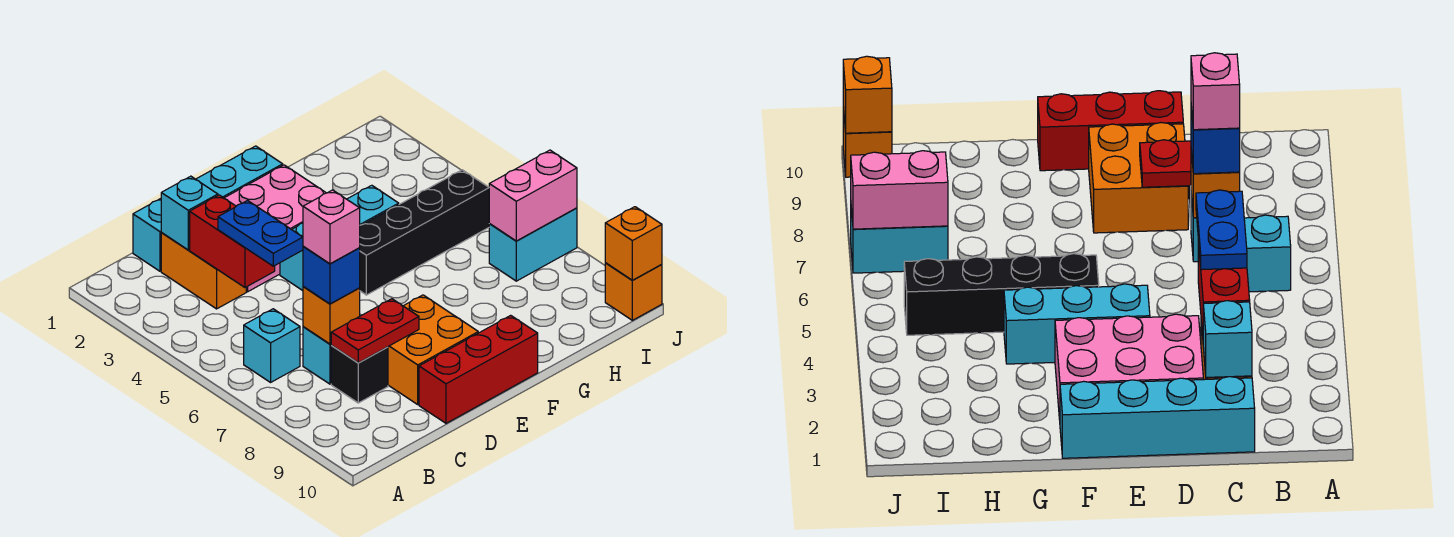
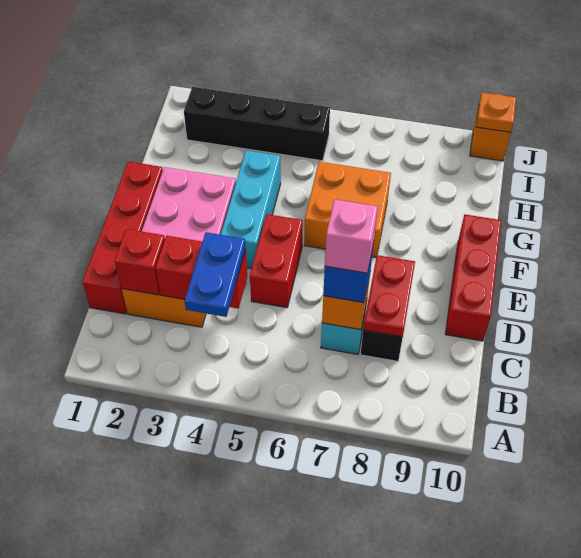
cyan 1x1 brick [244,309,300,382] -> none
cyan 1x4 brick [133,146,283,271] -> red 1x4 brick [82,161,163,314]
cyan 1x1 brick [161,176,218,250] -> red 1x1 brick [115,229,165,295]
blue 1x2 plate [218,201,303,266] -> blue 1x2 plate turned to [185,232,246,317]
none -> red 1x2 brick [250,214,303,308]
orange 2x2 brick [388,295,478,404] -> orange 2x2 brick moved to [304,162,391,257]
black 1x4 brick [360,170,489,295] -> black 1x4 brick turned to [184,87,330,161]
cyan 1x2 brick [489,208,577,281] -> none
pink 1x2 brick [489,150,577,241] -> none
orange 1x1 brick [605,207,662,280] -> orange 1x1 plate [476,92,516,132]

